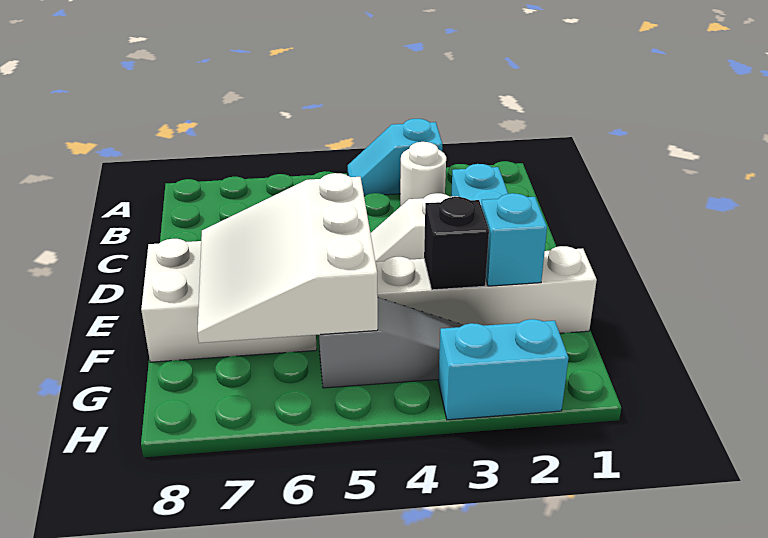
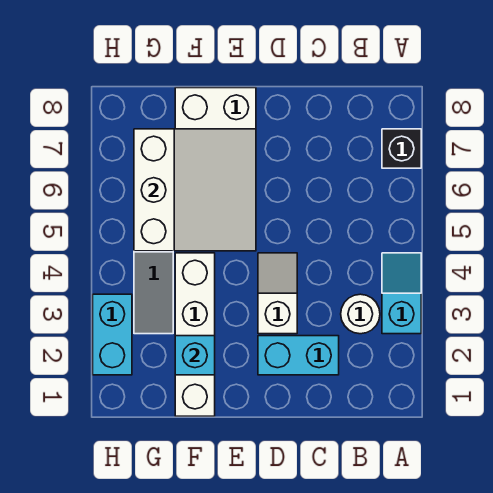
white 3x3 slope [198,173,378,343] -> white 3x3 slope turned to [134,129,256,251]
black 1x1 brick [424,197,489,290] -> black 1x1 brick moved to [382,129,421,168]

